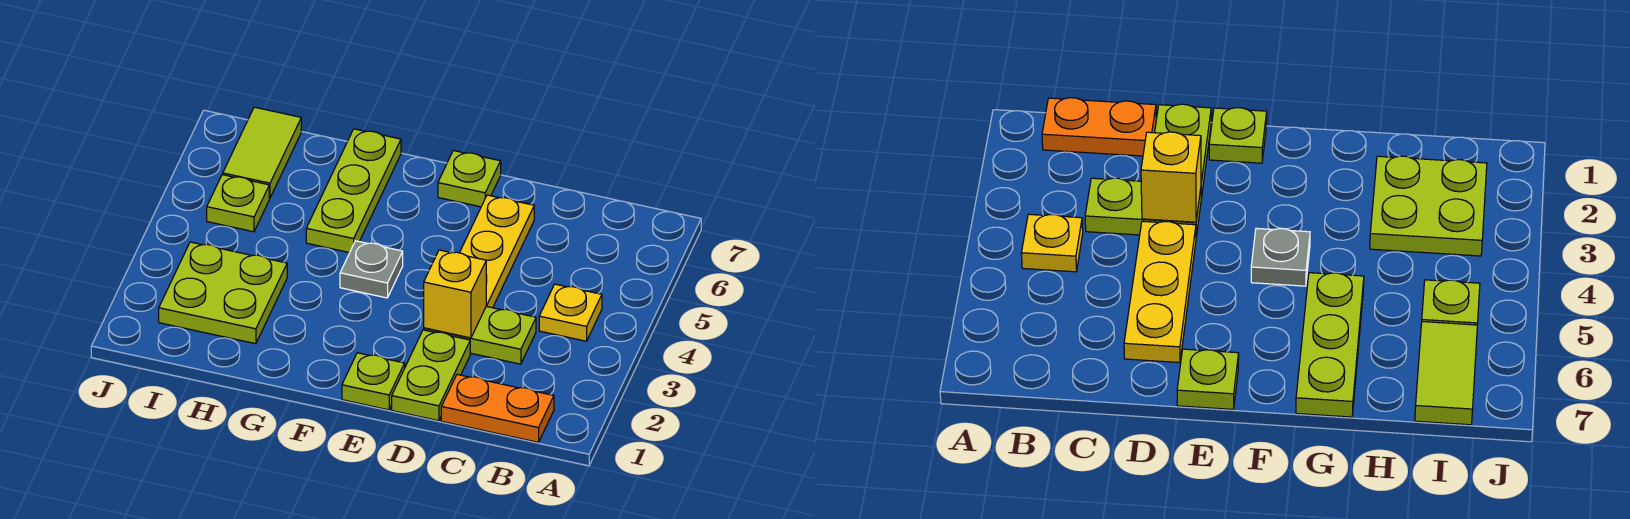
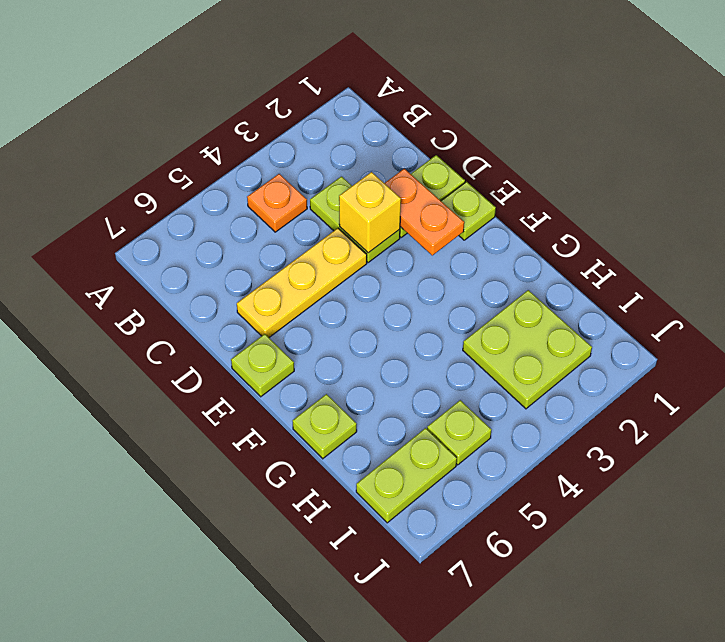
orange 1x2 plate [441,375,554,442] -> orange 1x2 plate moved to [385,169,464,255]
yellow 1x1 plate [539,284,602,341] -> orange 1x1 plate [247,174,307,232]
grey 1x1 plate [340,241,403,298] -> none
lime 1x3 plate [306,129,401,253] -> lime 1x1 plate [293,394,357,459]
lime 1x2 tile [223,107,301,198] -> lime 1x2 plate [356,428,457,523]

